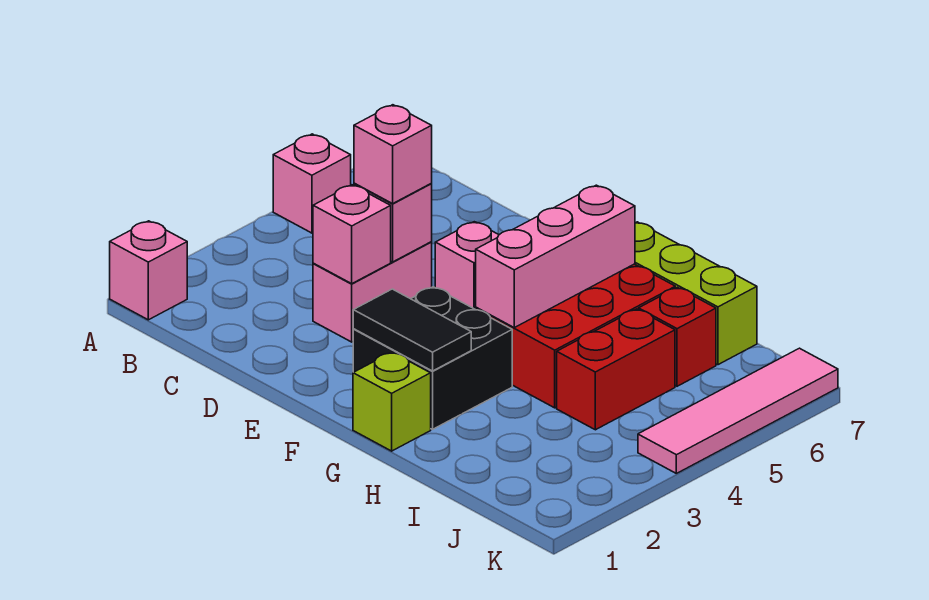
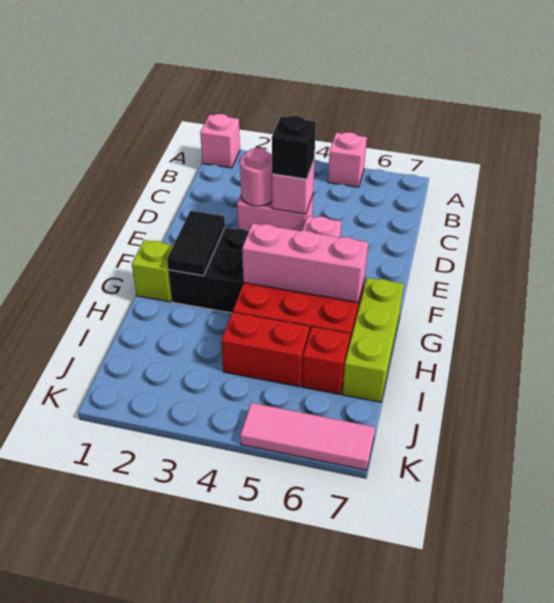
pink 1x1 brick [313,185,391,284] -> pink 1x1 round brick [240,148,272,206]
pink 1x1 brick [354,105,432,204] -> black 1x1 brick [272,116,316,179]
pink 1x4 tile [638,348,838,473] -> pink 1x3 tile [240,403,375,470]

